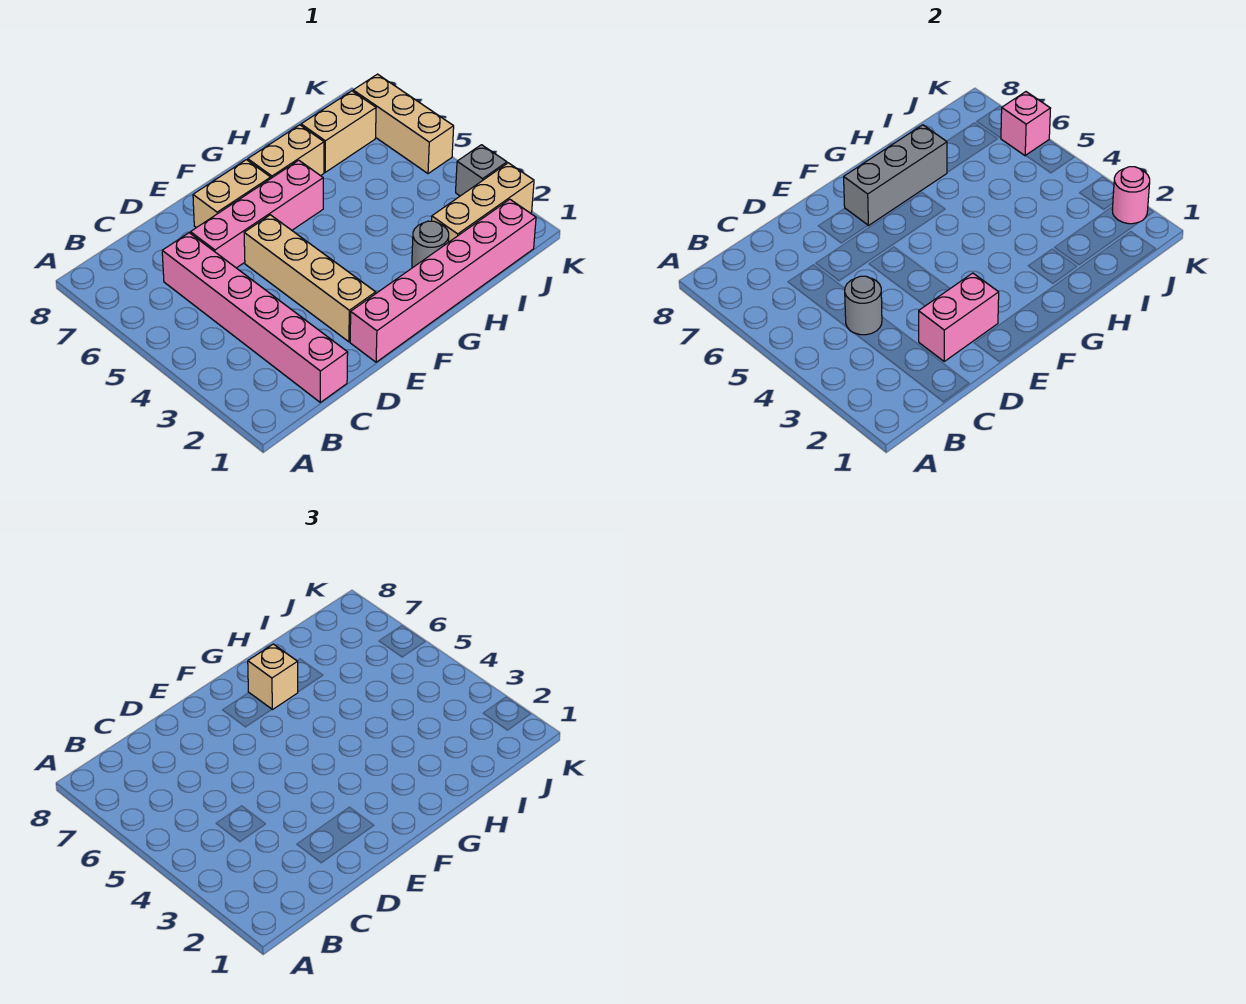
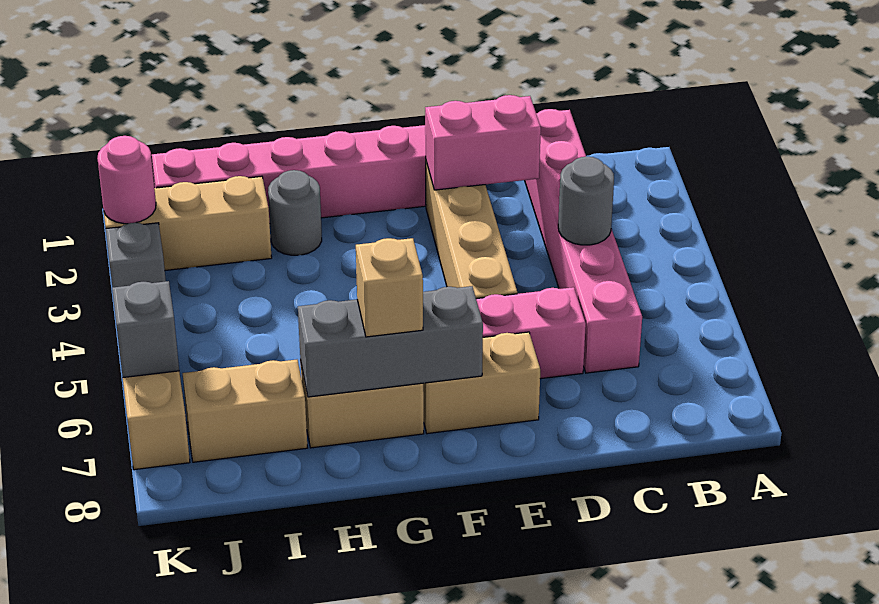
pink 1x1 brick [1001,92,1051,156] -> grey 1x1 brick [112,281,179,377]

